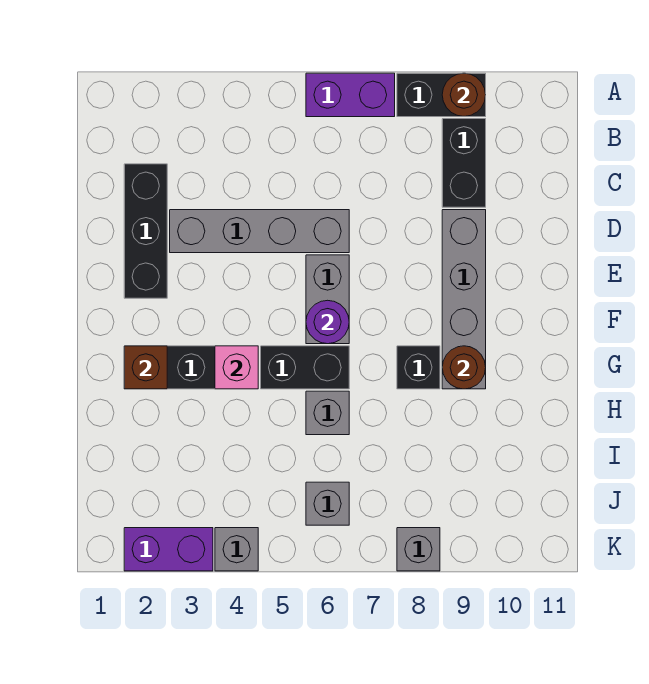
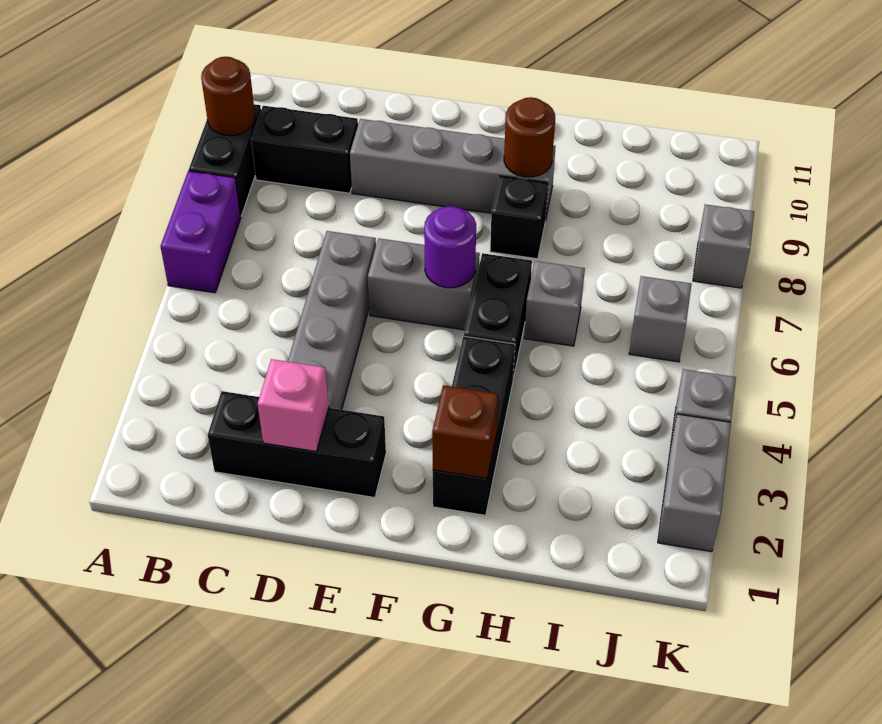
pink 1x1 brick [215,346,258,389] -> pink 1x1 brick moved to [258,359,329,451]
purple 1x2 brick [124,528,213,571] -> grey 1x2 brick [658,414,731,552]

